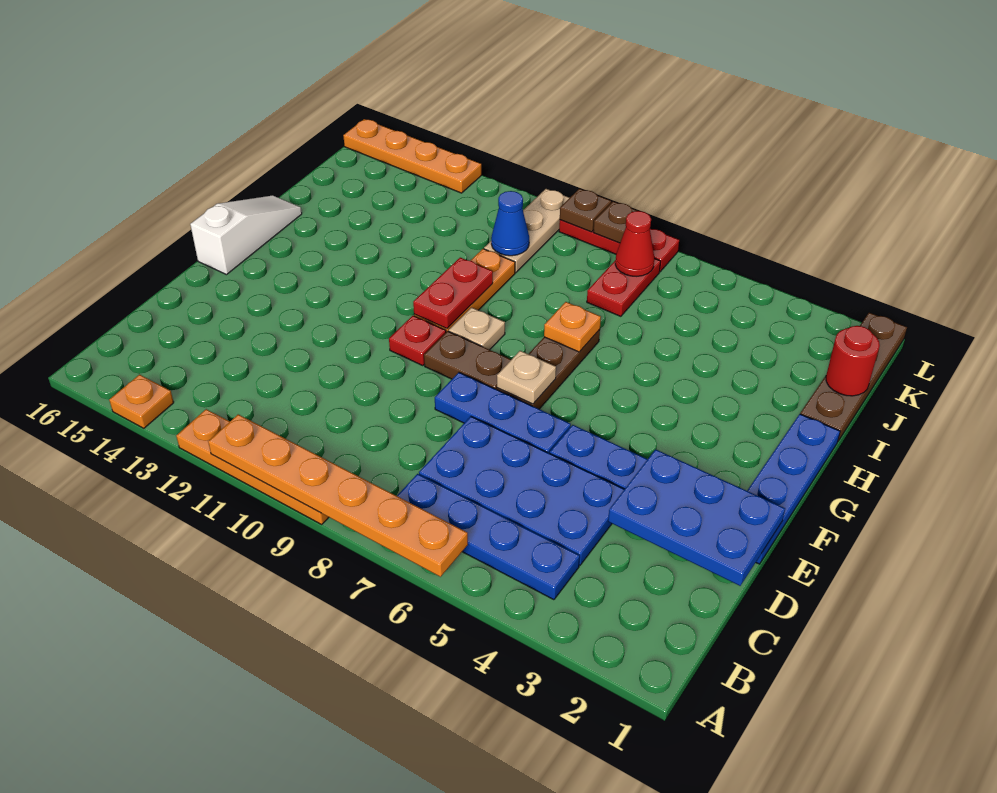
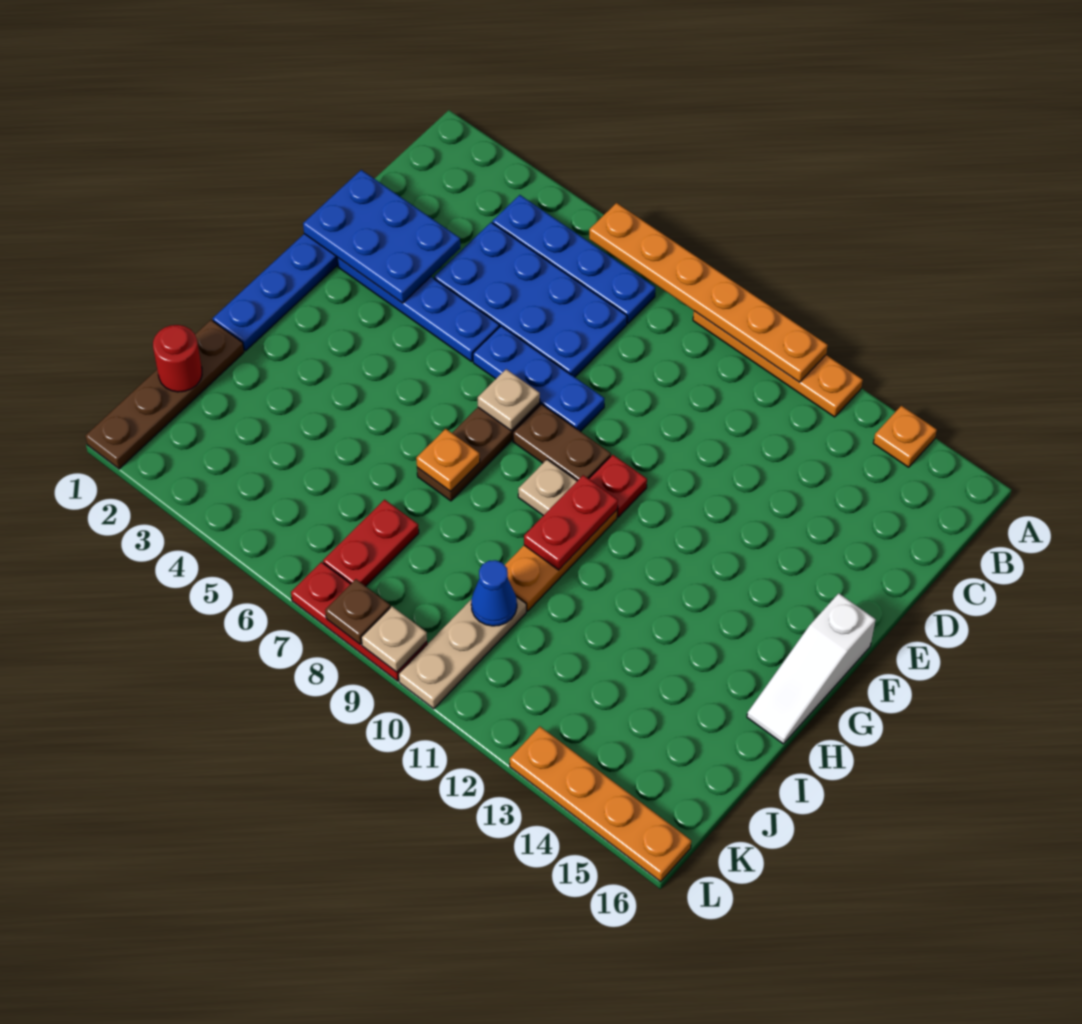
red 1x1 cone [615,211,654,276] -> none
brown 1x1 plate [560,189,611,232] -> tan 1x1 plate [361,606,427,672]

